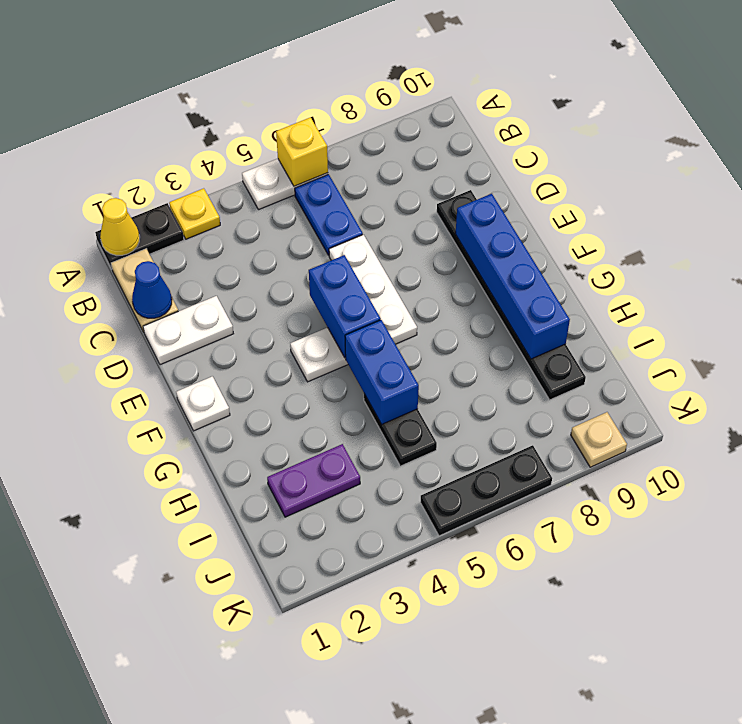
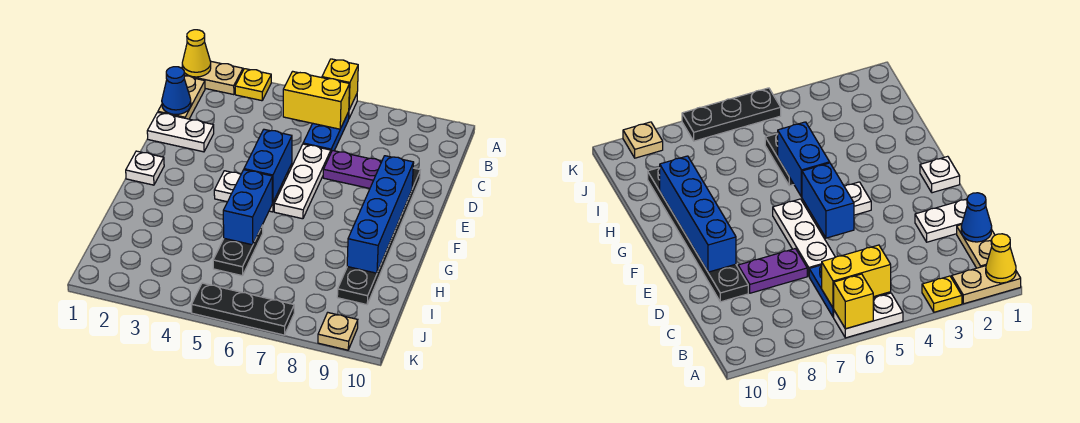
black 1x2 plate [95,203,184,269] -> tan 1x2 plate [184,61,243,95]
none -> yellow 1x2 brick [283,71,350,129]
purple 1x2 plate [267,444,360,517] -> purple 1x2 plate moved to [323,151,382,188]

